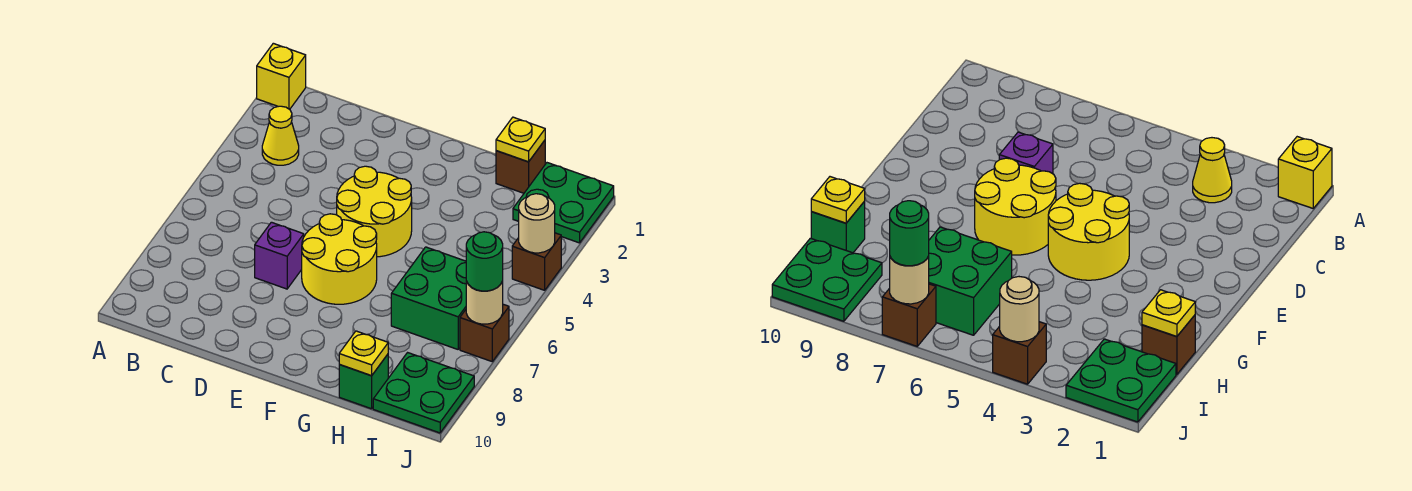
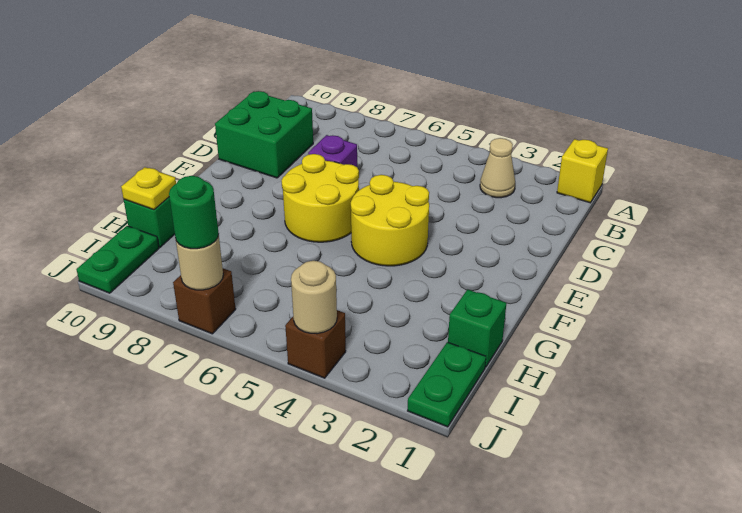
yellow 1x1 cone [262,106,299,165] -> tan 1x1 cone [480,138,515,198]
brown 1x1 brick [496,140,545,193] -> green 1x1 brick [448,289,506,367]
yellow 1x1 plate [496,117,545,162] -> none
green 2x2 brick [391,247,466,349] -> green 2x2 brick moved to [215,91,313,178]
green 2x2 plate [513,163,614,243] -> green 1x2 plate [408,342,486,427]
green 2x2 plate [373,353,474,433] -> green 1x2 plate [76,226,159,293]

